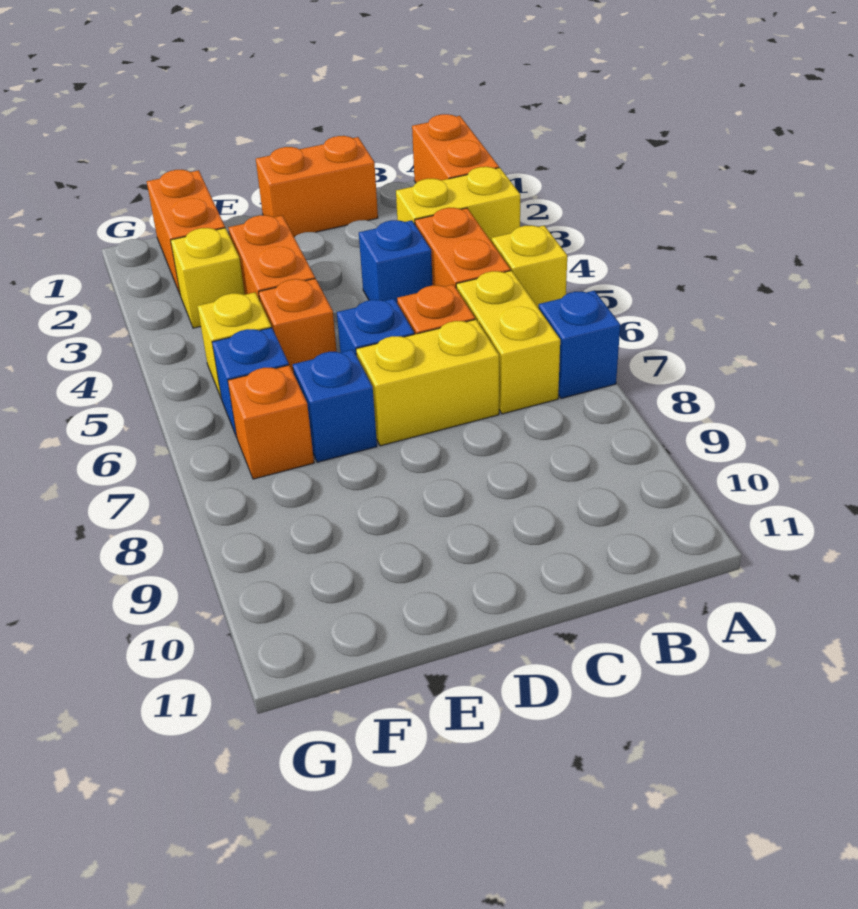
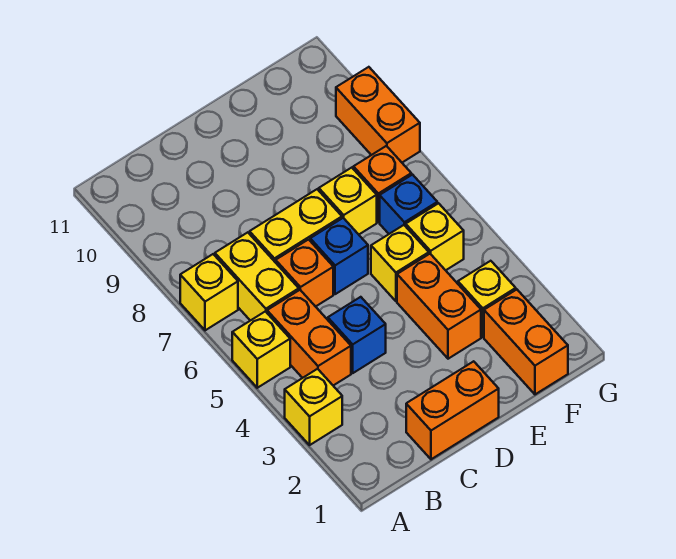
orange 1x2 brick [412,114,499,183] -> orange 1x2 brick moved to [336,67,420,162]
yellow 1x2 brick [396,167,520,242] -> yellow 1x1 brick [285,369,342,445]
blue 1x1 brick [539,291,620,398] -> yellow 1x1 brick [180,254,238,330]
orange 1x1 brick [259,278,337,373] -> yellow 1x1 brick [371,225,429,301]
blue 1x1 brick [293,350,377,462] -> yellow 1x1 brick [319,168,377,234]

